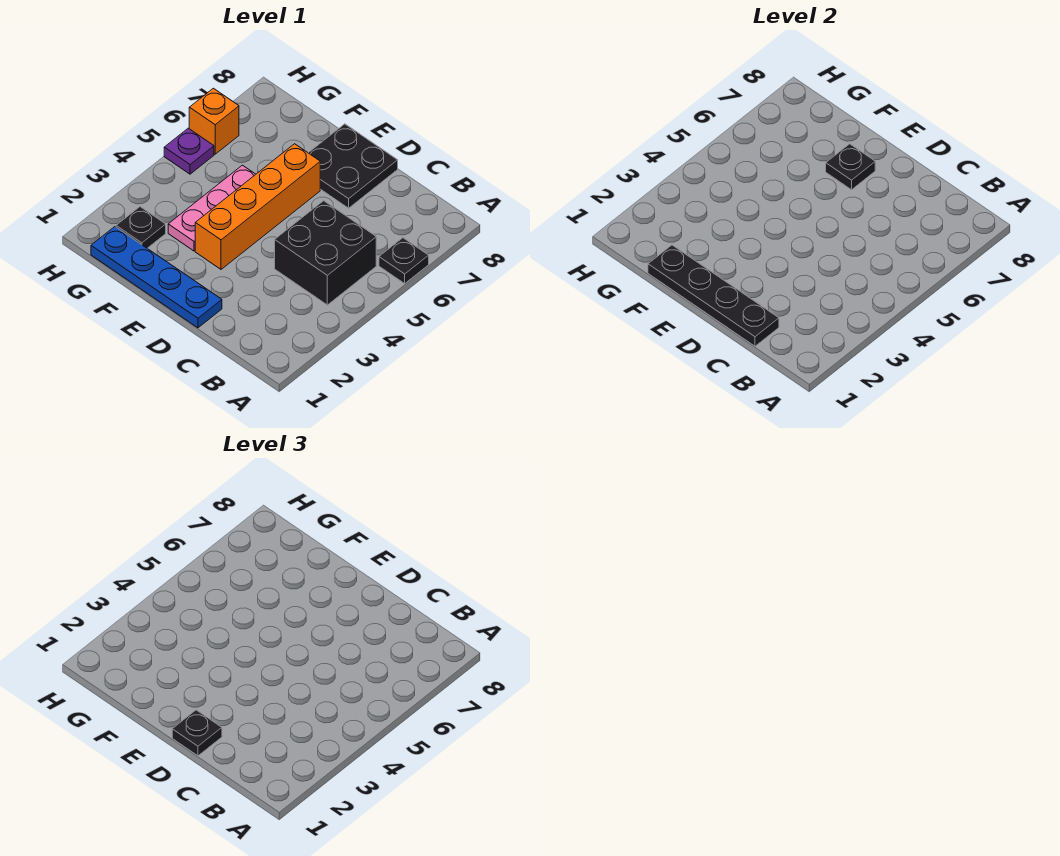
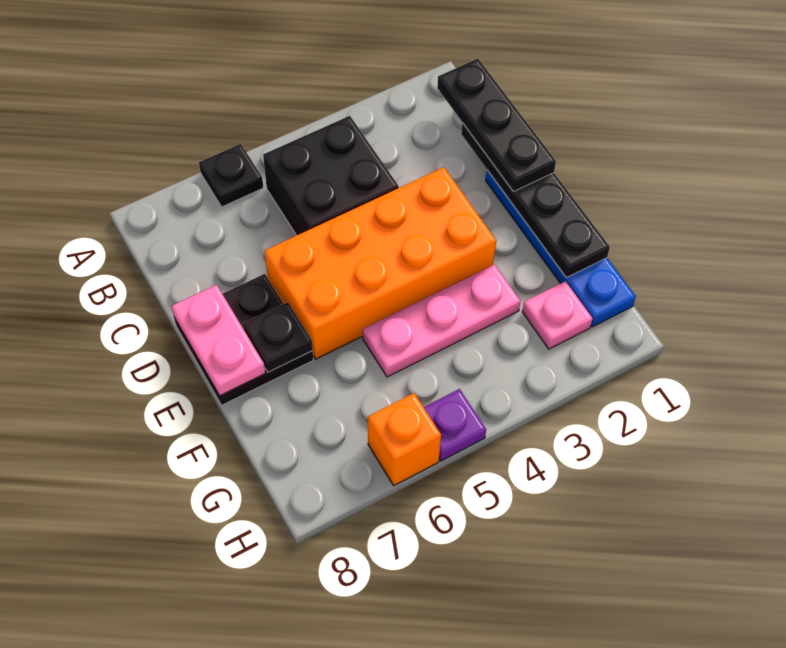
black 1x1 plate [172,710,222,756] -> black 1x3 plate [437,59,556,191]
none -> pink 1x2 plate [172,285,265,396]
orange 1x4 brick [195,144,320,269] -> orange 2x4 brick [265,167,496,359]
black 1x1 plate [116,207,166,248] -> pink 1x1 plate [522,281,593,349]

